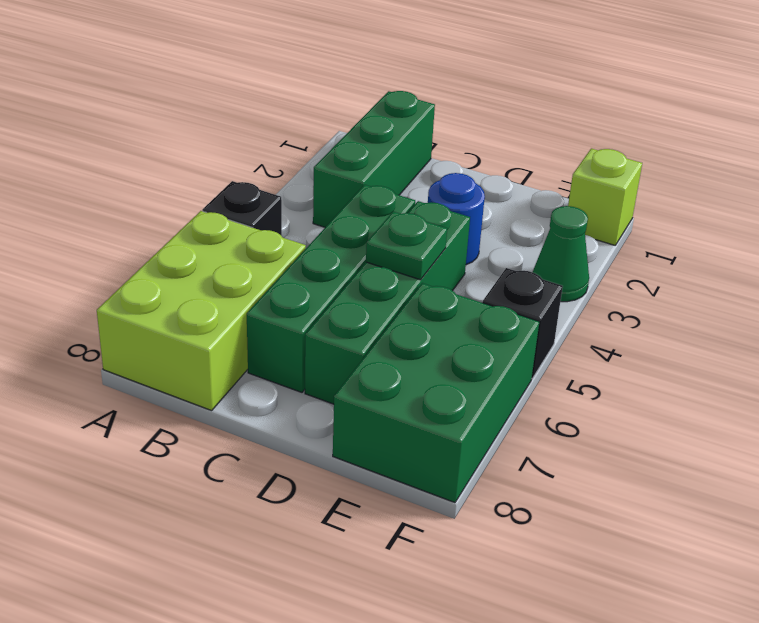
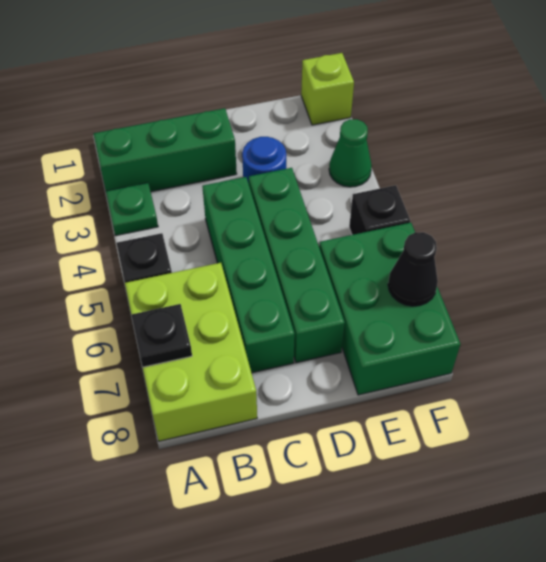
none -> black 1x1 plate [131,304,192,367]
green 1x3 brick [313,91,435,227] -> green 1x3 brick turned to [93,108,237,192]
green 1x1 plate [366,211,447,280] -> green 1x1 plate moved to [106,183,158,236]
none -> black 1x1 cone [388,232,438,306]

